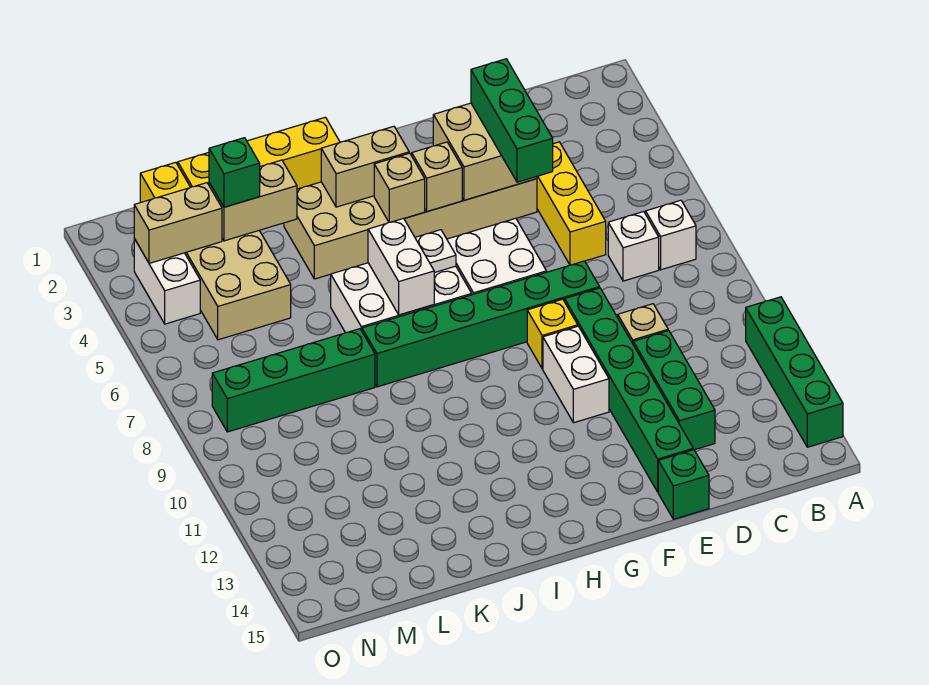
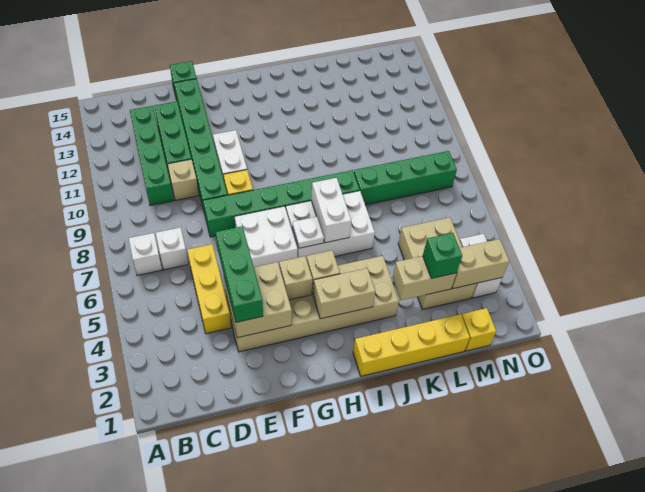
green 1x4 brick [746,297,843,447] -> green 1x4 brick moved to [130,106,174,205]

